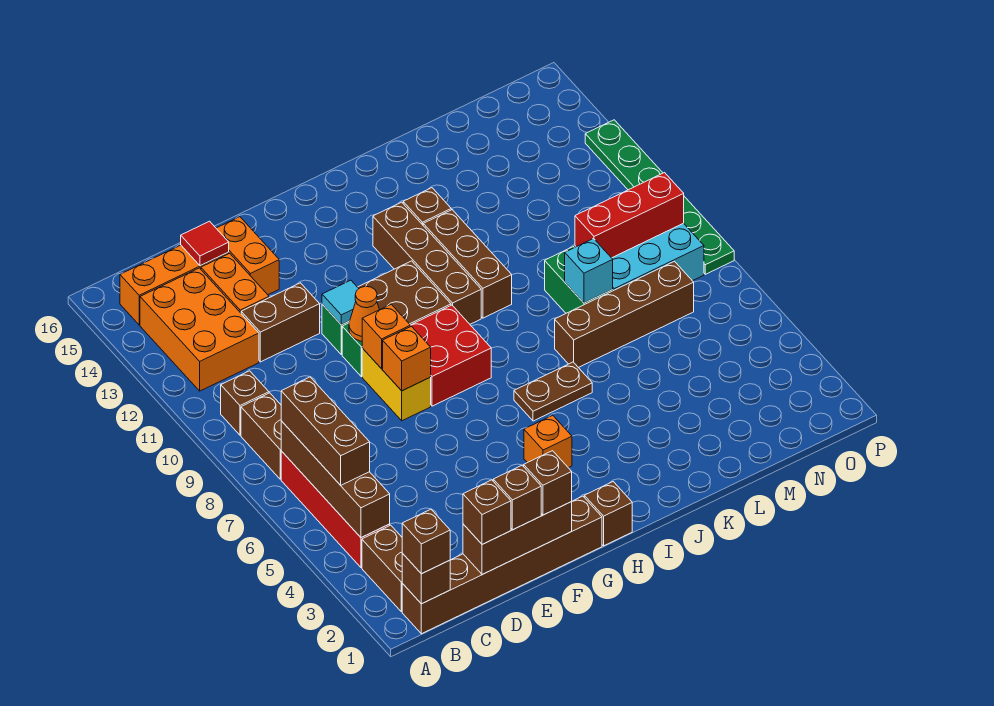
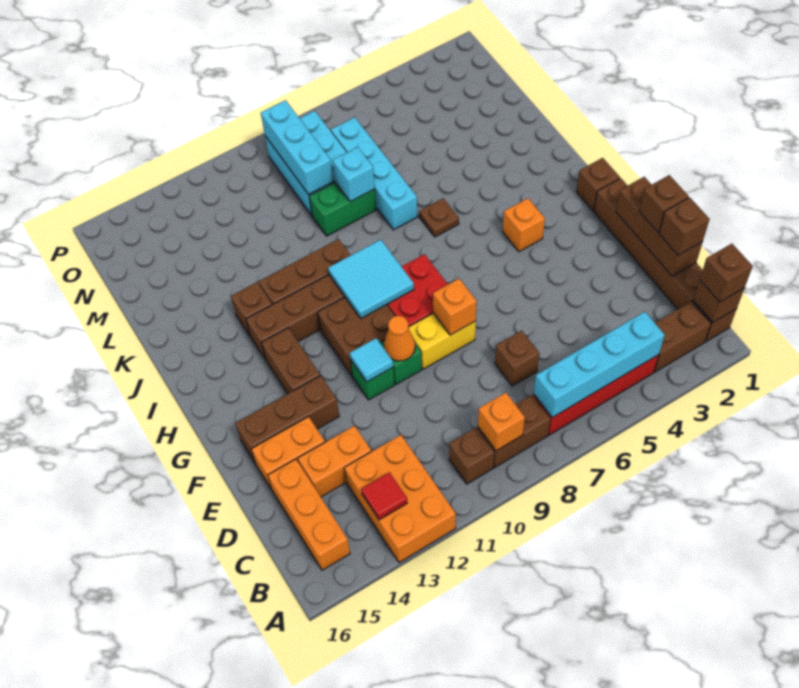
brown 1x4 brick [281,421,390,538] -> cyan 1x4 brick [534,312,665,417]
brown 1x3 brick [281,377,370,485] -> brown 1x3 brick moved to [235,376,339,464]
orange 2x3 brick [140,268,259,391] -> orange 2x3 brick turned to [344,435,456,563]
brown 1x2 brick [241,283,320,362] -> brown 1x2 brick moved to [262,328,320,393]
red 1x1 tile [181,221,229,266] -> red 1x1 tile moved to [361,472,407,520]
brown 1x1 brick [524,451,572,515] -> brown 1x1 brick moved to [495,331,540,386]
orange 1x1 brick [362,304,410,369] -> orange 1x1 brick moved to [478,393,525,451]
none -> cyan 2x2 tile [328,240,414,318]
brown 1x2 plate [514,362,592,421] -> brown 1x1 plate [419,198,459,237]
brown 1x4 brick [555,261,694,368] -> cyan 1x4 brick [331,117,417,230]
red 1x3 brick [575,173,684,258] -> cyan 1x3 brick [261,100,333,195]
green 1x6 plate [585,120,734,274] -> none

